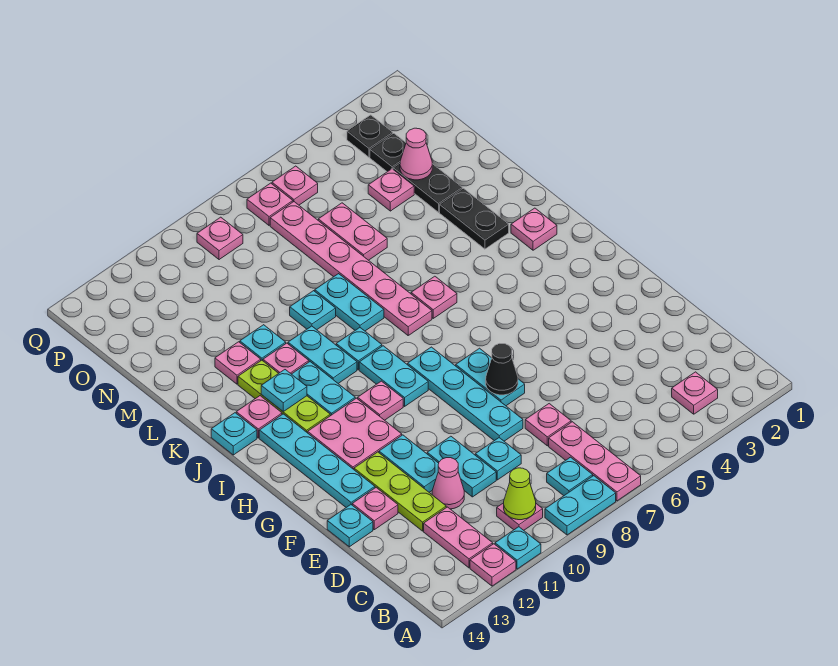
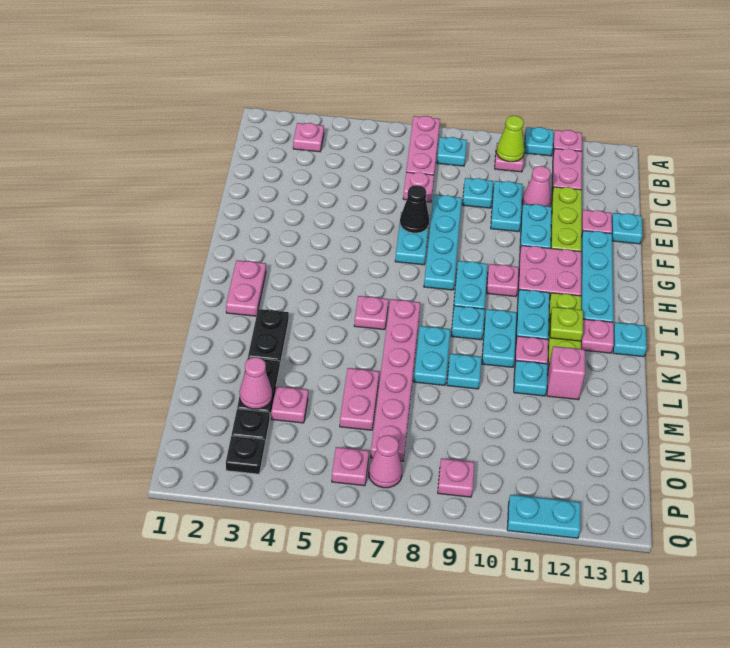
cyan 1x2 plate [545,476,616,535] -> cyan 1x2 plate moved to [507,495,580,538]
pink 1x1 plate [511,208,557,250] -> pink 1x2 plate [226,260,266,316]
cyan 1x1 plate [261,370,307,411] -> lime 1x1 plate [550,307,583,341]
pink 1x1 plate [215,342,261,384] -> pink 1x1 brick [547,346,585,400]
pink 1x1 plate [247,183,293,225] -> pink 1x1 cone [369,435,402,488]

